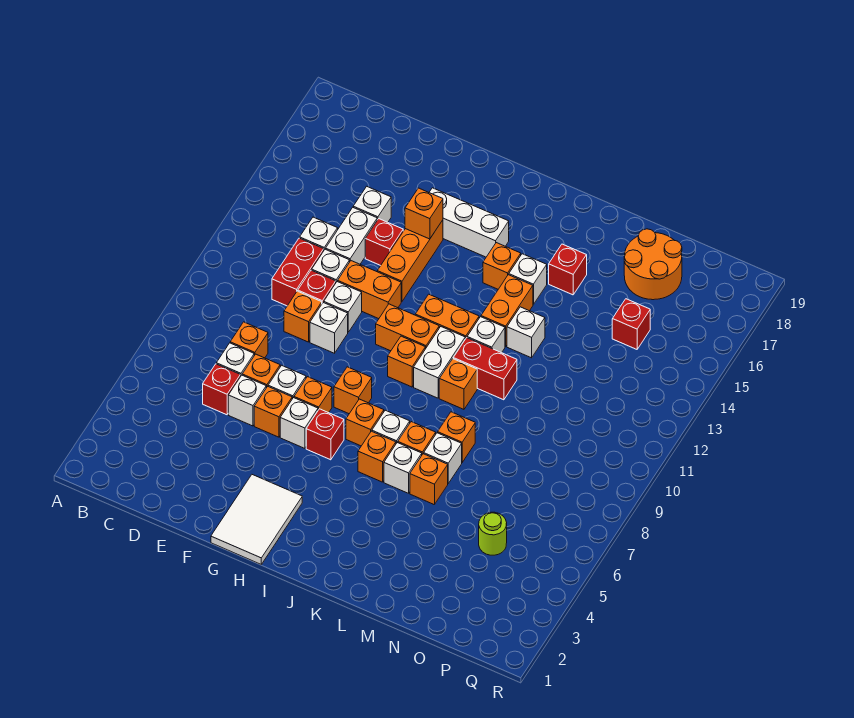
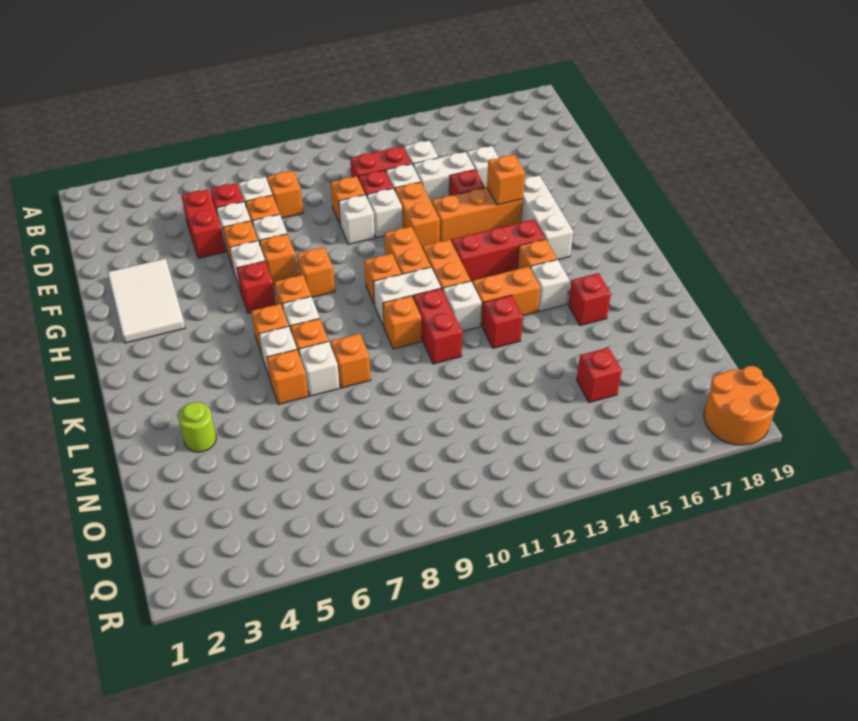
none -> red 1x2 brick [182,189,226,258]
white 2x3 tile [211,475,302,564] -> white 2x3 tile turned to [108,258,185,343]
none -> red 1x3 brick [451,219,545,281]
white 1x1 brick [507,307,545,358] -> red 1x1 brick [482,295,523,348]
orange 2x2 round brick [624,229,682,300] -> orange 2x2 round brick moved to [704,366,780,445]
lime 1x1 round brick [479,512,507,555] -> lime 1x1 round brick moved to [178,402,216,452]

